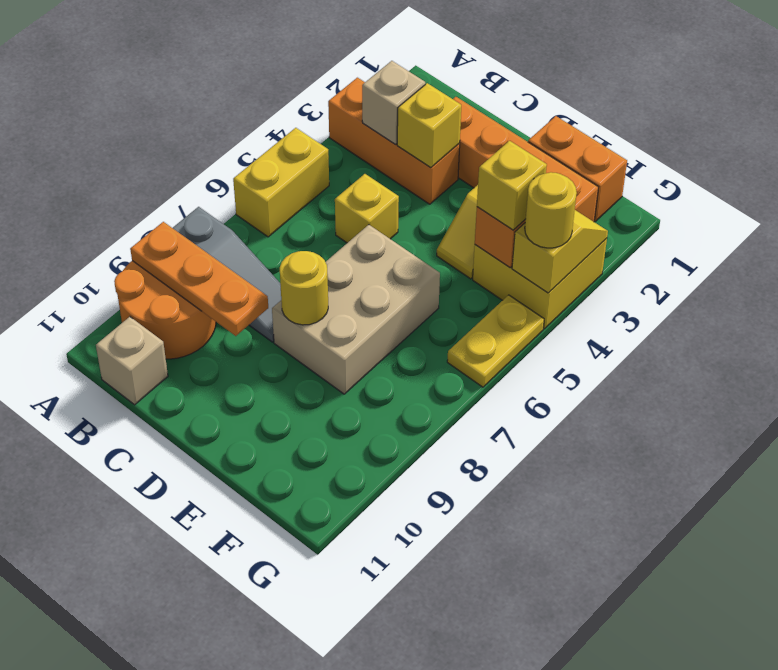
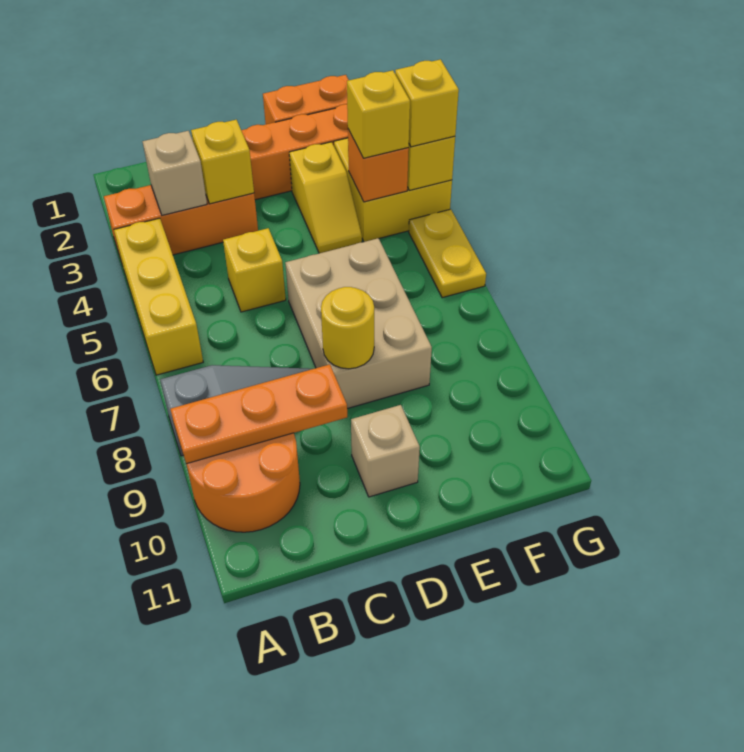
yellow 1x2 brick [233,128,329,237] -> yellow 1x3 brick [114,218,203,375]
tan 1x1 brick [96,317,168,405] -> tan 1x1 brick moved to [351,405,420,497]
yellow 1x1 round brick [525,172,577,248] -> yellow 1x1 brick [395,59,459,147]

